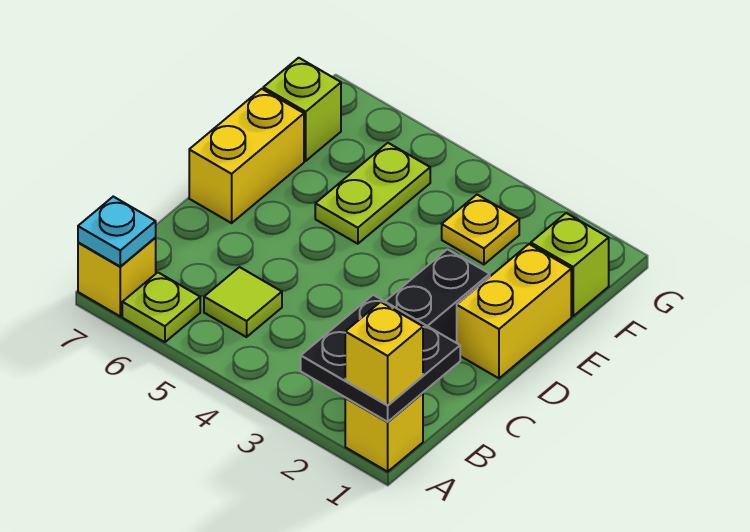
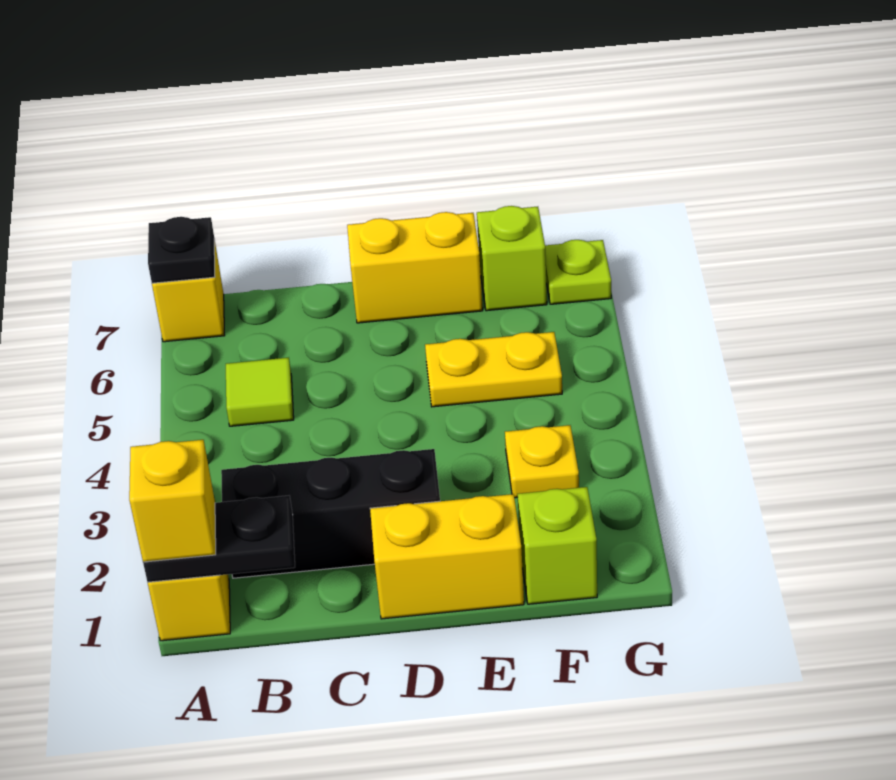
black 2x2 plate [301,295,460,422] -> black 1x2 plate [143,496,295,582]
lime 1x1 plate [122,272,200,342] -> lime 1x1 plate moved to [545,240,611,304]
cyan 1x1 plate [78,197,156,266] -> black 1x1 plate [148,217,215,283]
lime 1x2 plate [315,143,430,244] -> yellow 1x2 plate [425,332,562,407]

